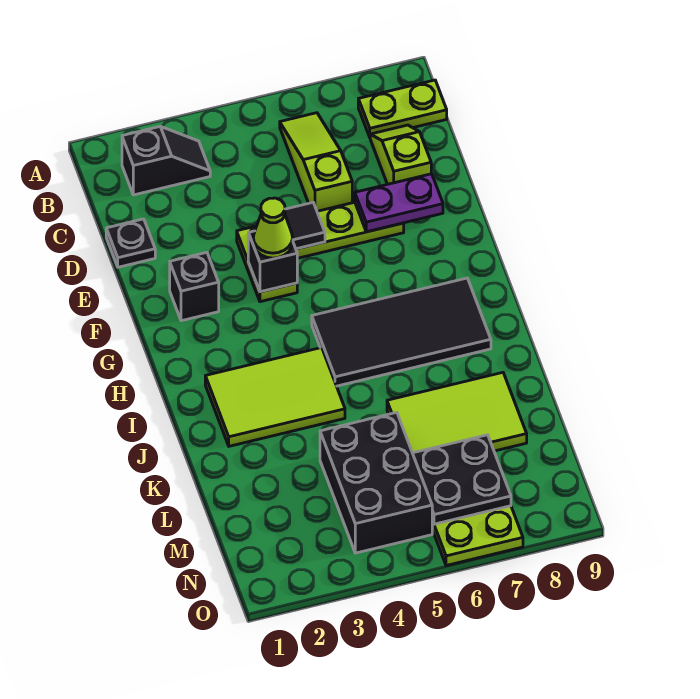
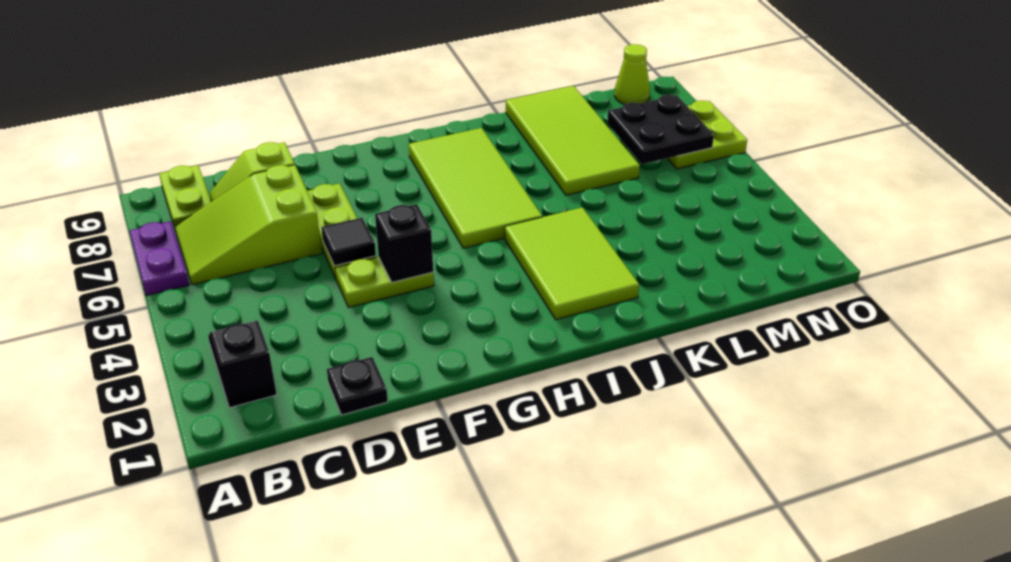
lime 1x3 slope [280,113,352,211] -> lime 2x3 slope [175,165,322,285]
purple 1x2 plate [355,174,443,232] -> purple 1x2 plate moved to [129,221,189,296]
black 1x1 brick [170,252,219,321] -> none
lime 1x1 cone [253,198,293,258] -> lime 1x1 cone moved to [614,44,650,104]
black 2x4 tile [312,278,491,386] -> lime 2x4 tile [409,128,542,248]
lime 2x3 tile [387,373,527,453] -> lime 2x4 tile [506,86,640,195]
black 2x3 brick [320,412,432,553] -> none

